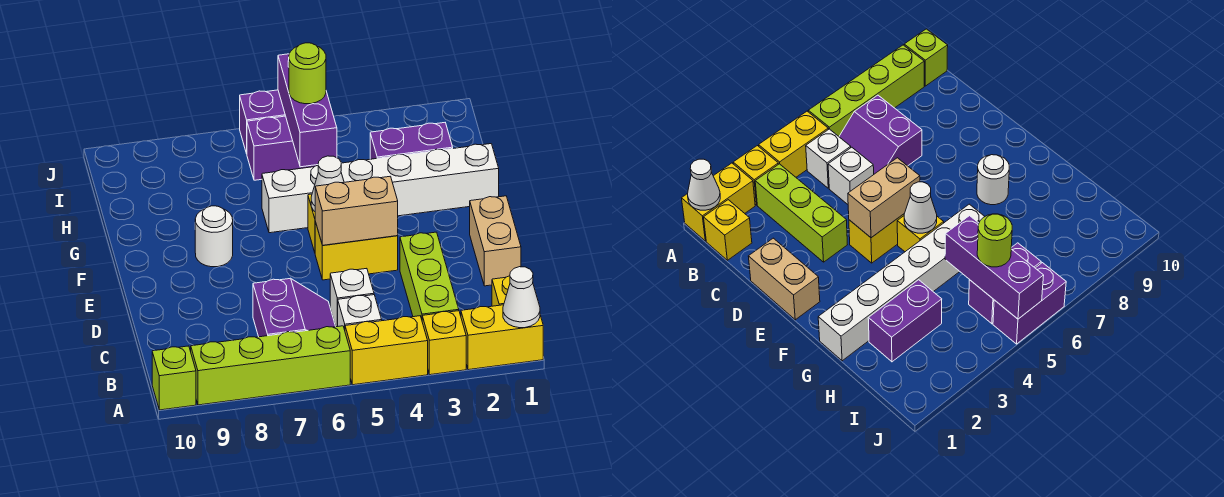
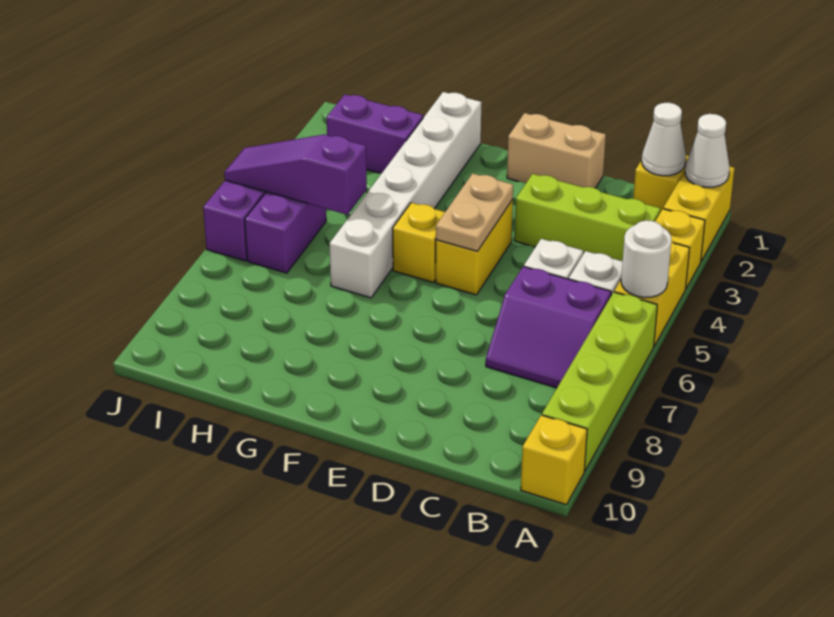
lime 1x1 brick [152,346,196,410] -> yellow 1x1 brick [521,415,587,505]
purple 2x2 slope [253,278,336,337] -> purple 2x2 slope turned to [486,267,611,388]
tan 1x2 brick [315,176,398,245] -> tan 1x2 plate [436,173,513,251]
white 1x1 cone [311,156,344,211] -> white 1x1 cone moved to [642,103,686,176]
white 1x1 round brick [195,206,233,267] -> white 1x1 round brick moved to [621,220,672,298]
purple 1x2 brick [370,123,453,159] -> purple 1x2 brick turned to [327,94,423,174]
purple 1x3 brick [278,54,337,167] -> purple 1x3 slope [224,134,367,215]
lime 1x1 round brick [289,43,326,104] -> none

